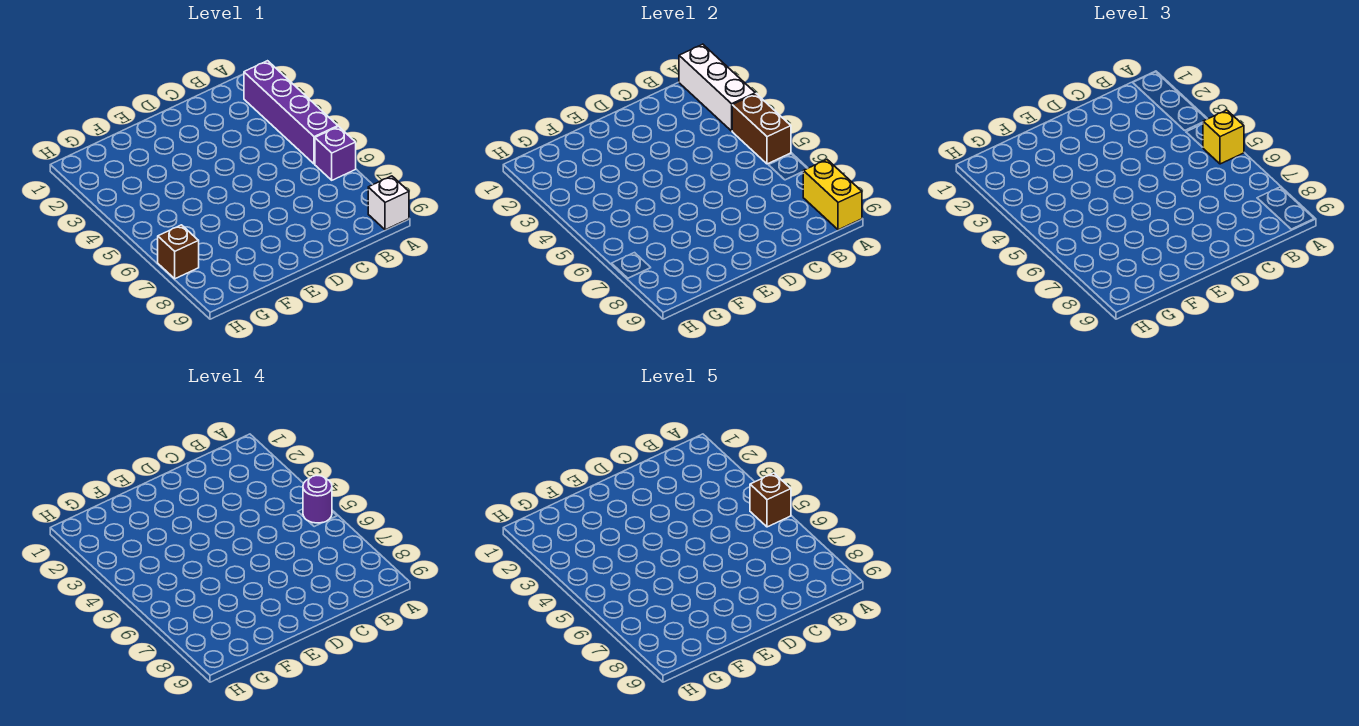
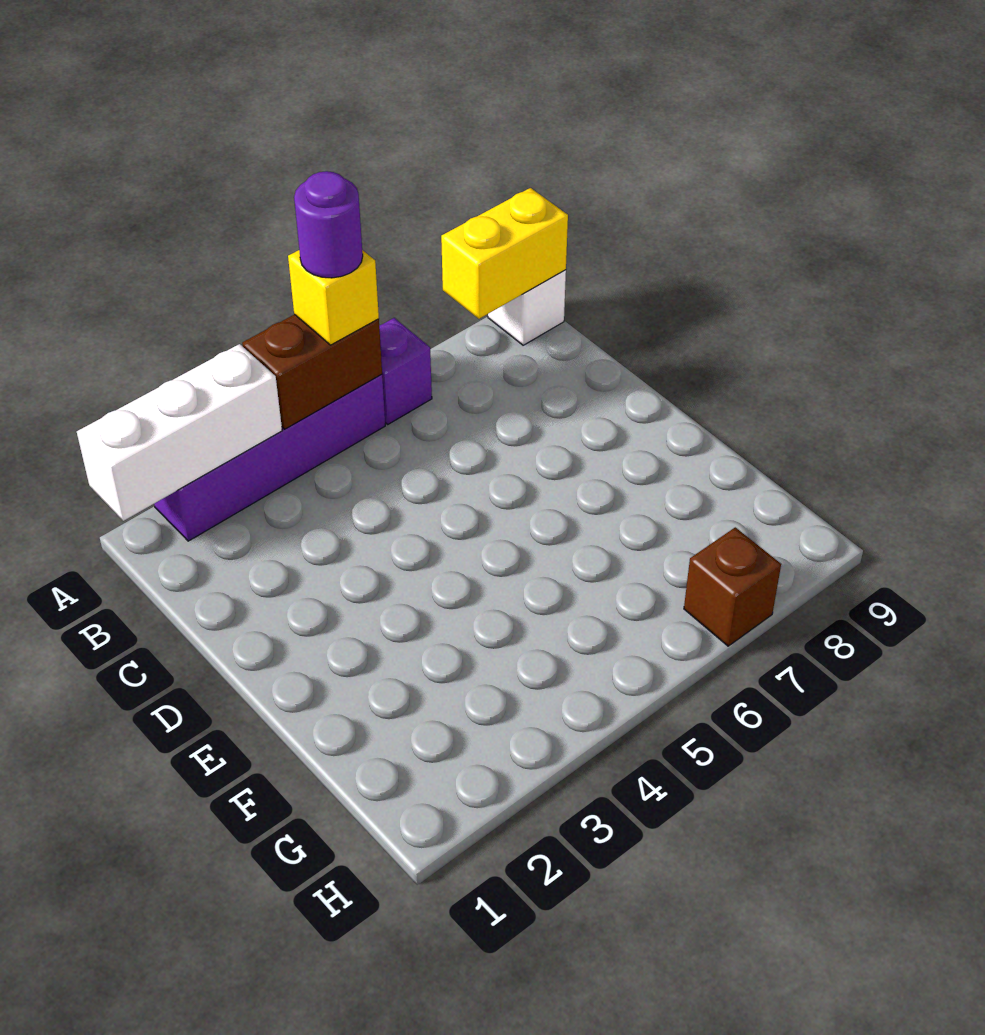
brown 1x1 brick [750,473,791,527] -> none

